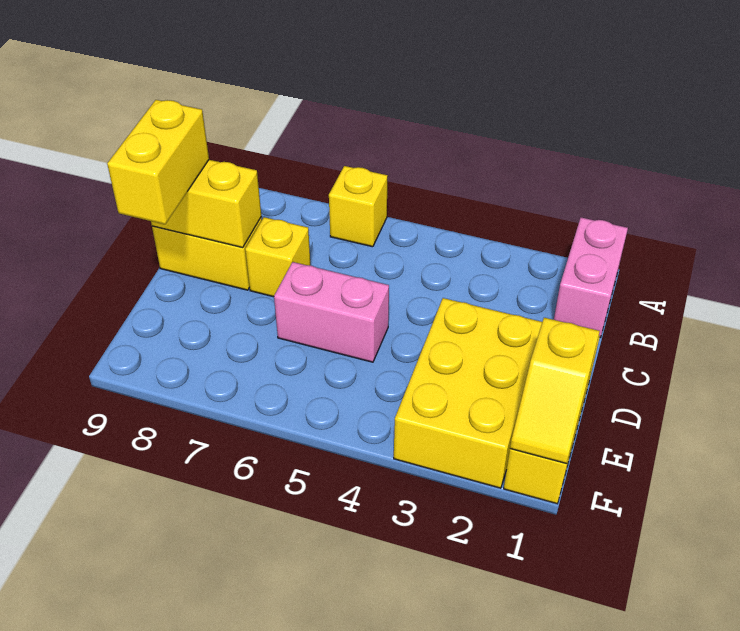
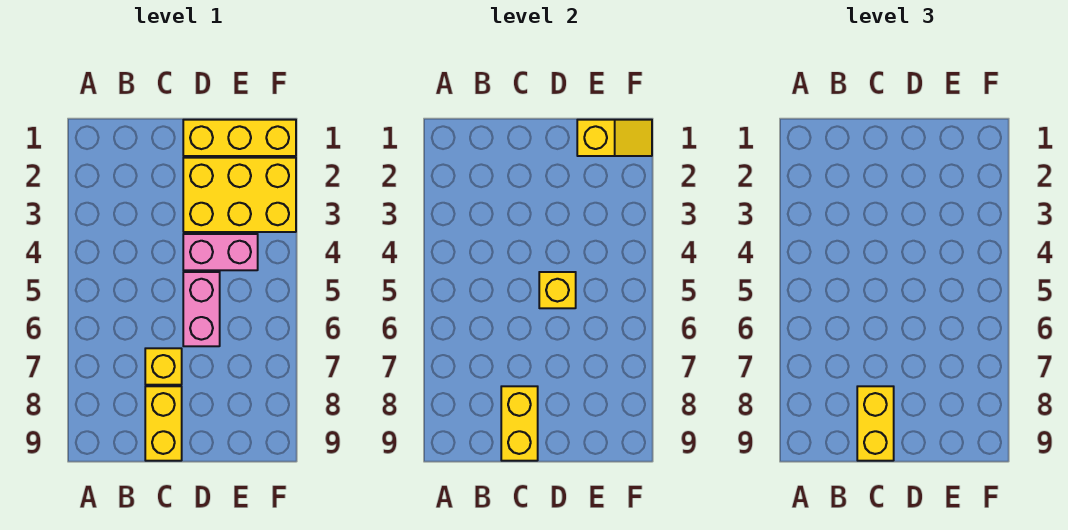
pink 1x2 brick [554,217,628,337] -> pink 1x2 brick moved to [183,234,258,270]
yellow 1x1 brick [329,166,388,247] -> yellow 1x1 brick moved to [539,272,576,308]
yellow 1x2 brick [107,100,209,224] -> yellow 1x2 brick turned to [857,386,894,461]

